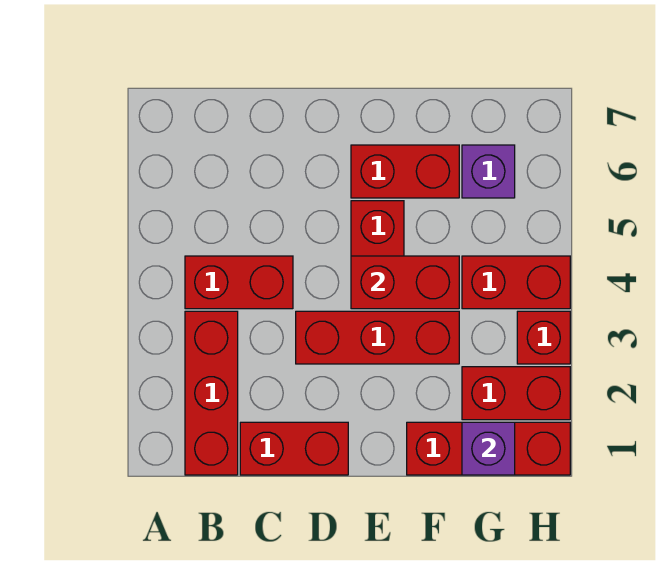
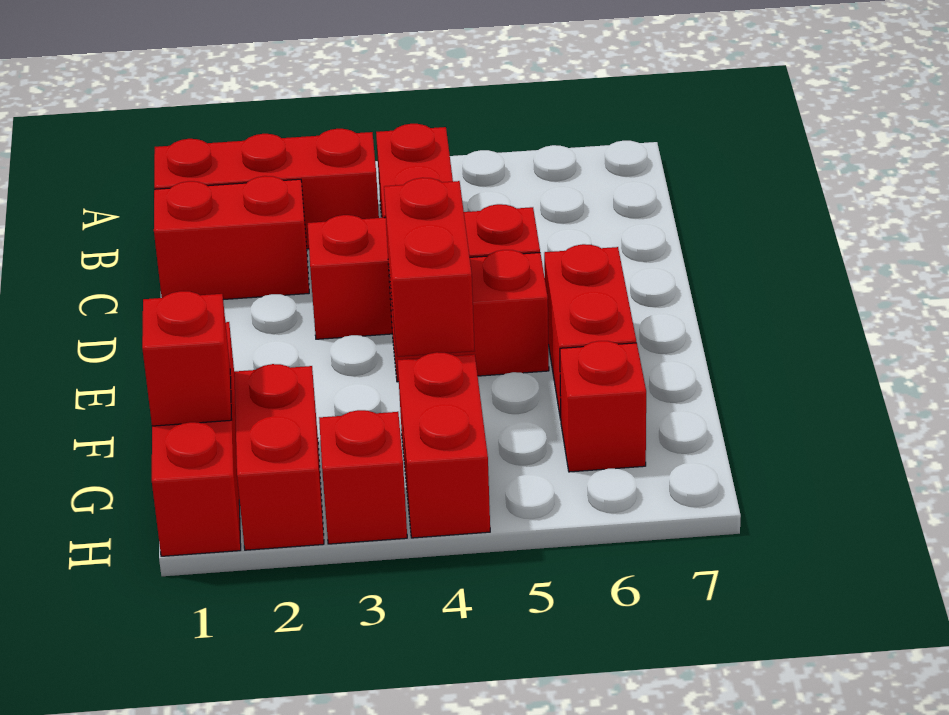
red 1x2 brick [240,422,348,475] -> red 1x2 brick turned to [154,176,309,300]
red 1x3 brick [296,311,459,364] -> red 1x3 brick turned to [308,204,540,339]
purple 1x1 brick [462,422,515,475] -> red 1x1 brick [142,291,232,426]
purple 1x1 brick [462,145,515,198] -> red 1x1 brick [560,341,646,472]

